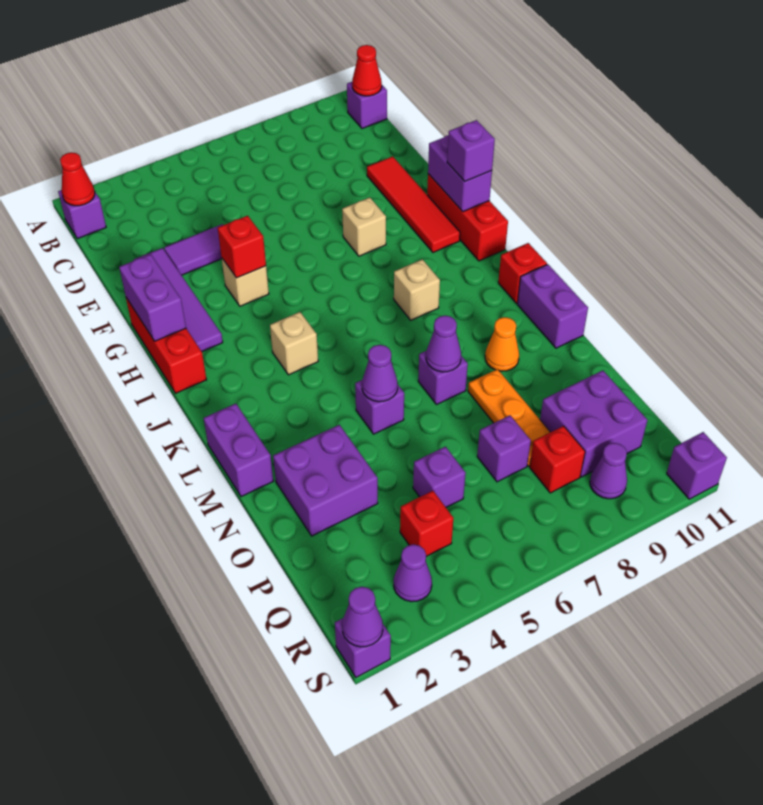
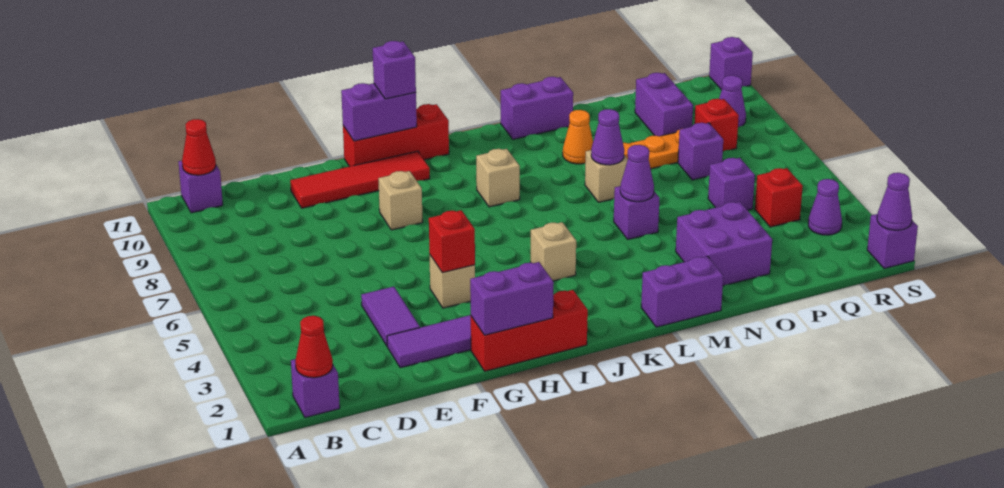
red 1x1 brick [498,243,547,303] -> none
purple 1x1 brick [418,351,468,405] -> tan 1x1 brick [585,150,628,202]
purple 2x2 brick [540,370,647,477] -> purple 1x2 brick [635,73,693,136]

